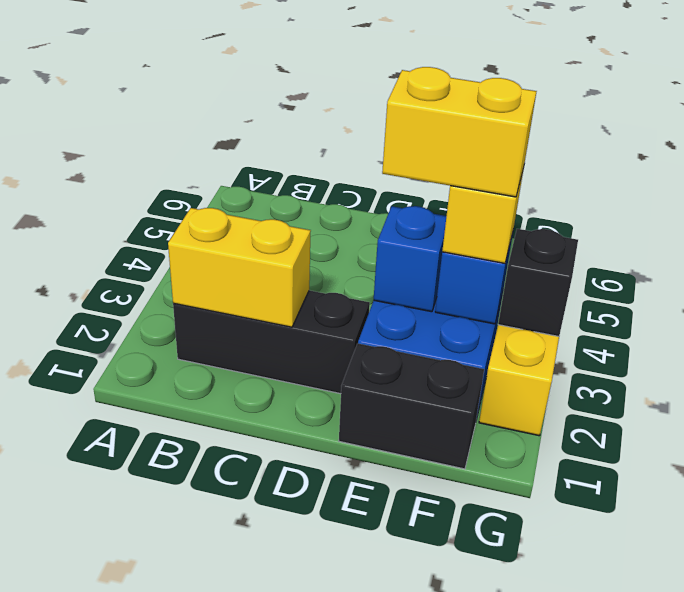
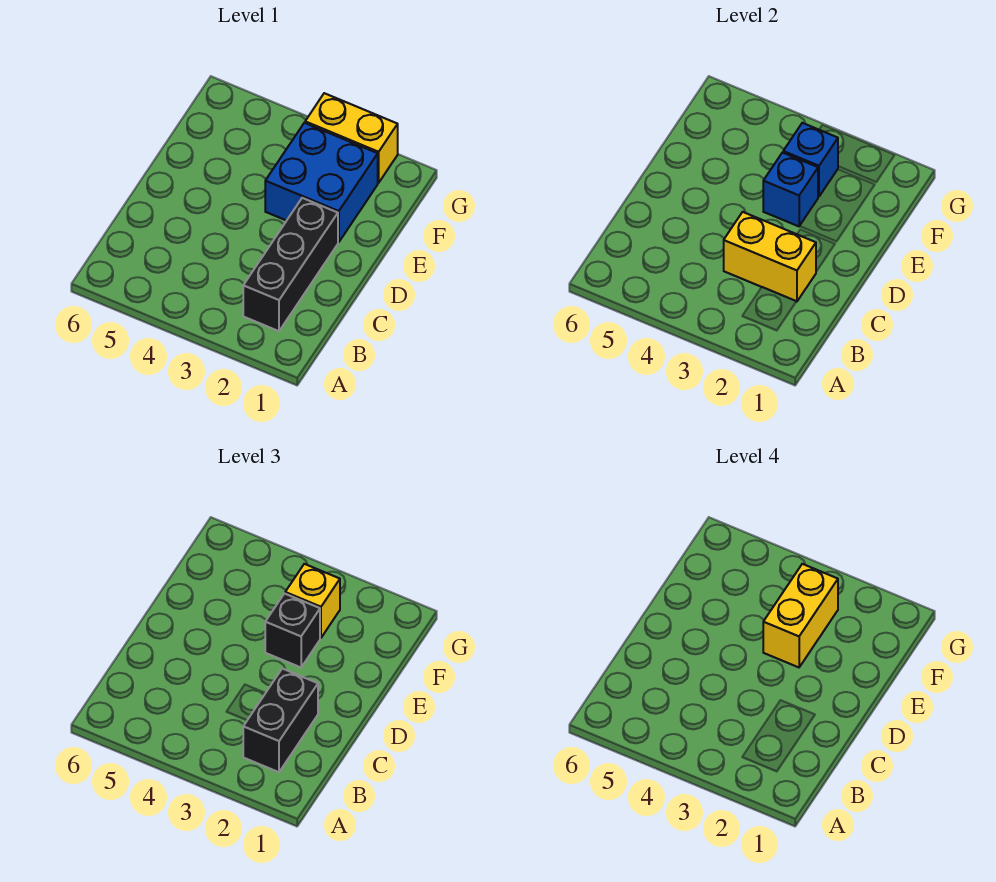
yellow 1x2 brick [168,208,311,327] -> yellow 1x2 brick turned to [724,212,816,302]
black 1x2 brick [339,344,484,469] -> black 1x2 brick moved to [243,669,318,772]
black 1x1 brick [498,229,578,336] -> black 1x1 brick moved to [265,594,320,667]

